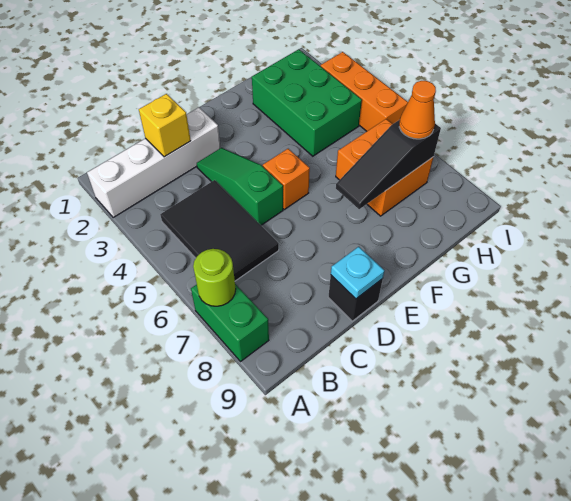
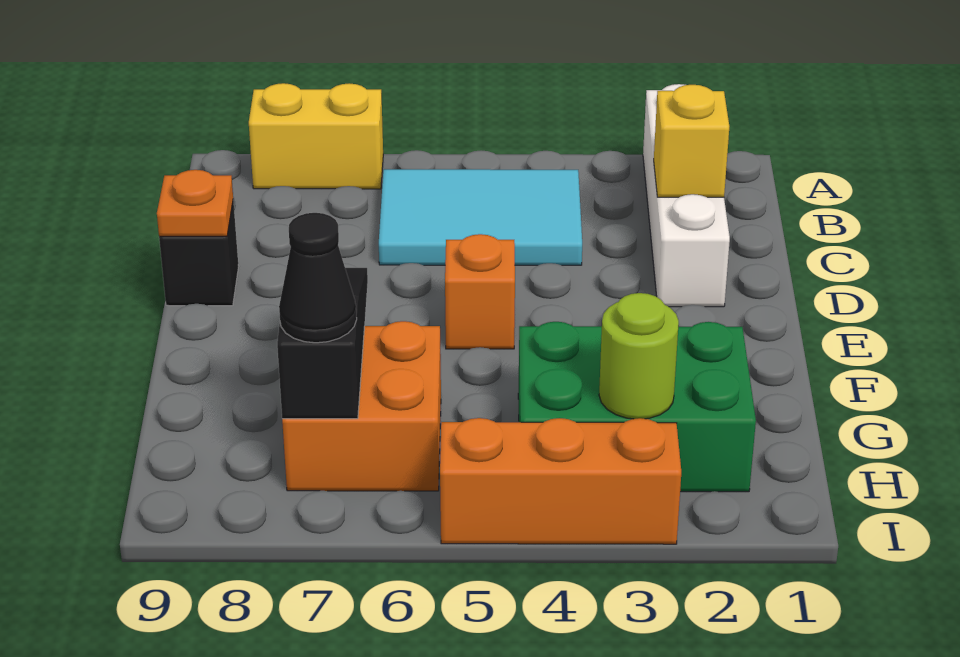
green 1x2 brick [191,284,269,361] -> yellow 1x2 brick [249,83,383,189]
lime 1x1 round brick [193,249,236,306] -> lime 1x1 round brick moved to [599,293,679,419]
black 2x3 tile [160,180,279,281] -> cyan 2x3 tile [379,169,582,265]
green 1x3 slope [197,148,283,225] -> none
cyan 1x1 plate [331,247,384,299] -> orange 1x1 plate [157,170,233,236]
orange 1x1 cone [399,81,436,139] -> black 1x1 cone [279,213,357,343]

